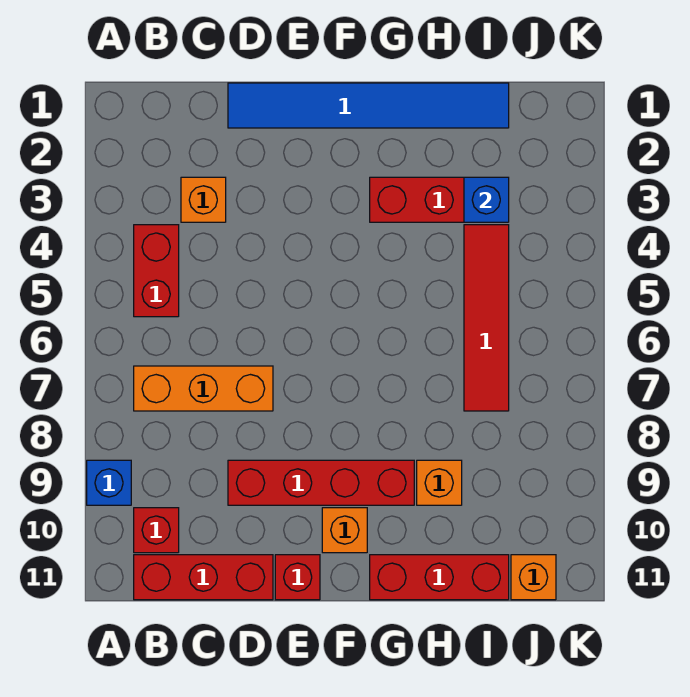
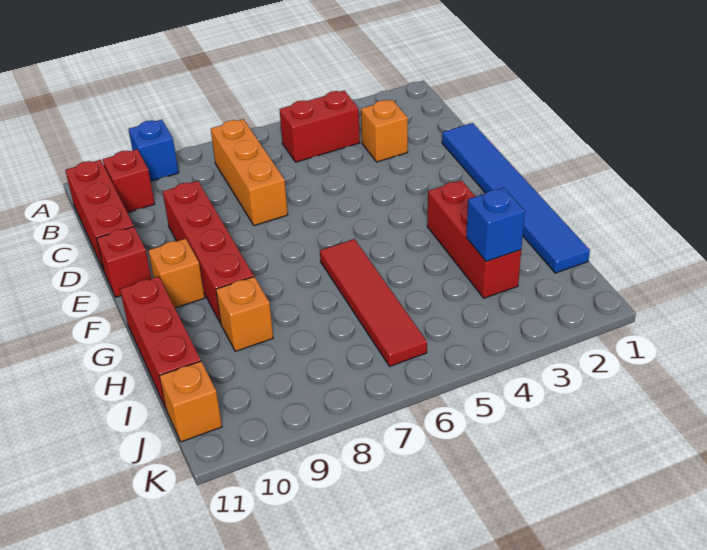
red 1x4 tile [464,225,509,411] -> red 1x4 tile turned to [320,239,427,366]

